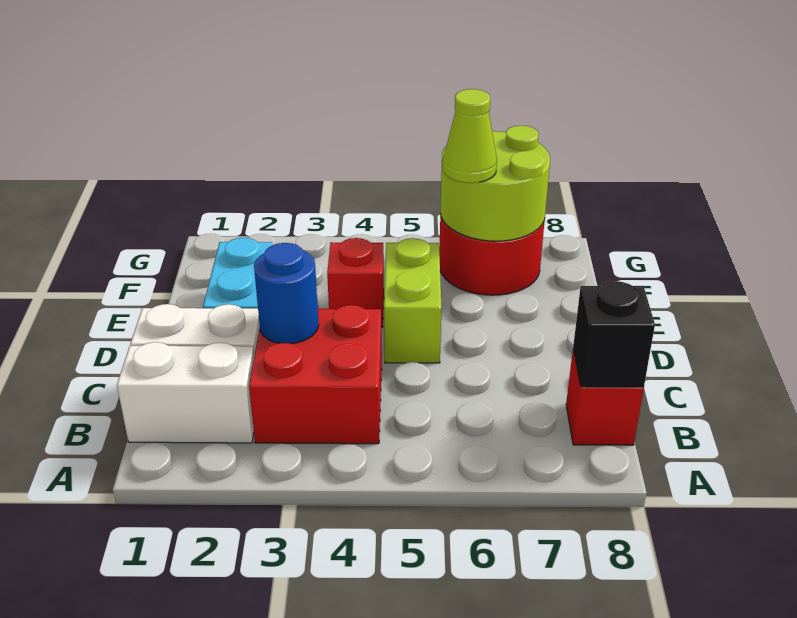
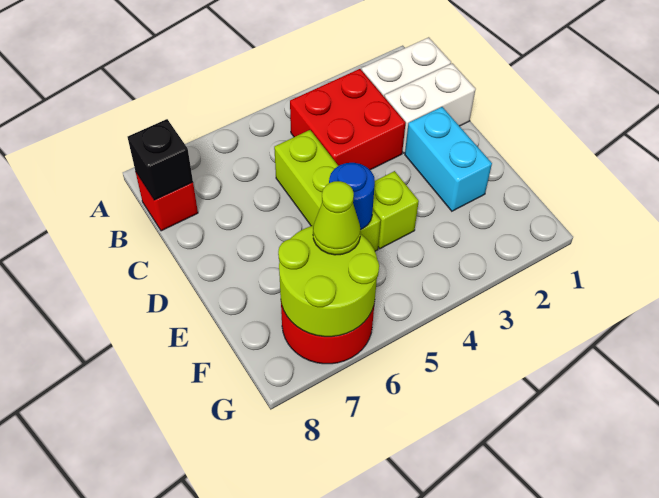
blue 1x1 round brick [254,243,319,344] -> blue 1x1 round brick moved to [329,163,375,229]
lime 1x2 brick [384,238,442,363] -> lime 1x3 brick [274,130,381,251]
red 1x1 brick [327,238,384,327] -> lime 1x1 brick [373,171,419,249]

